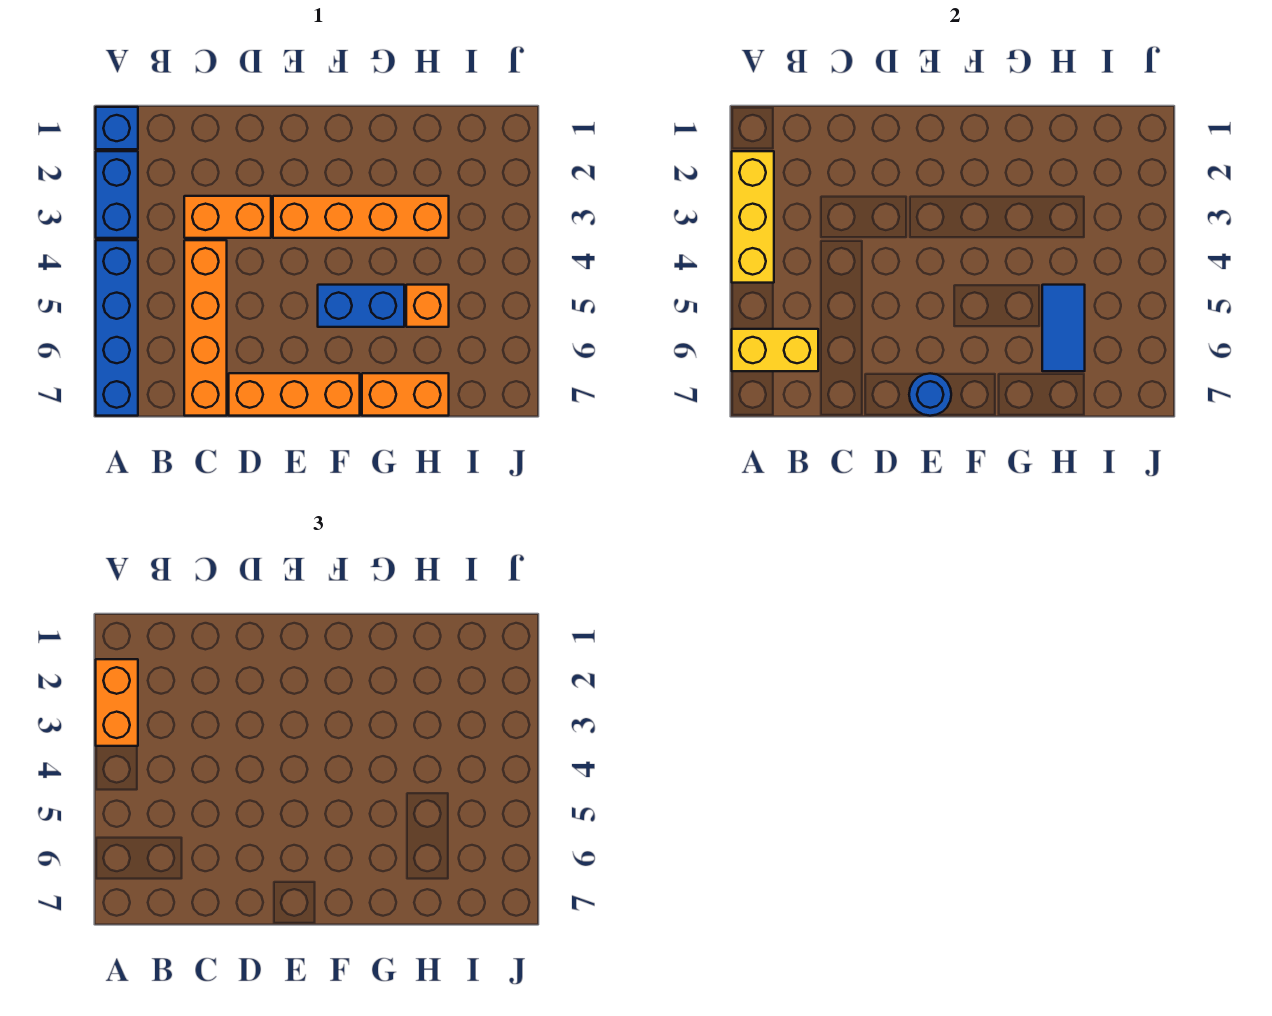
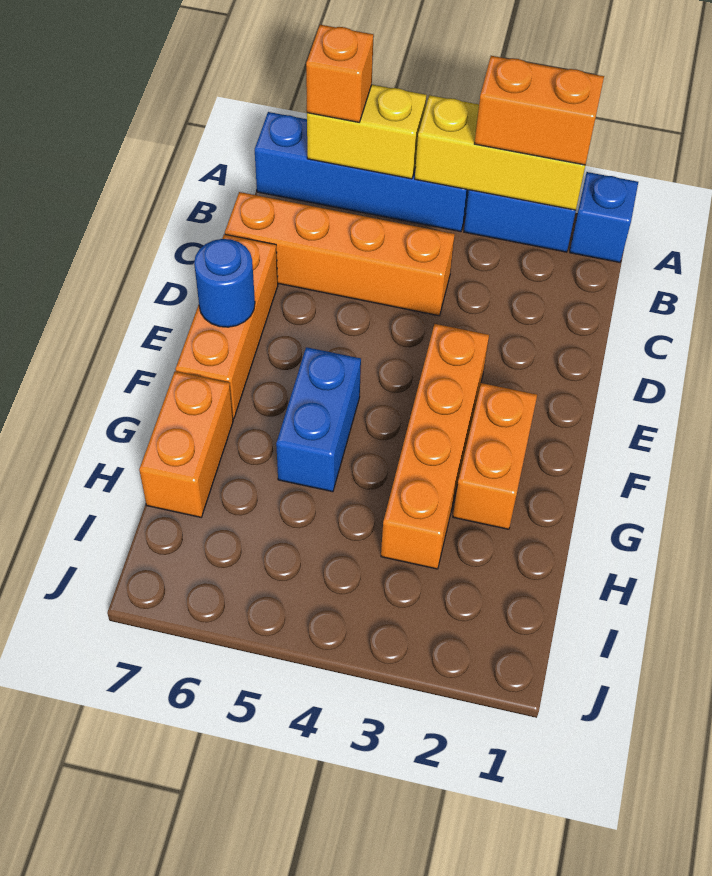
yellow 1x2 brick [732,329,818,371] -> yellow 1x2 brick turned to [307,85,427,179]
orange 1x2 brick [184,196,271,238] -> orange 1x2 brick moved to [453,383,537,529]
orange 1x1 brick [406,285,449,327] -> orange 1x1 brick moved to [306,25,374,122]
blue 1x2 tile [1042,285,1085,371] -> none

